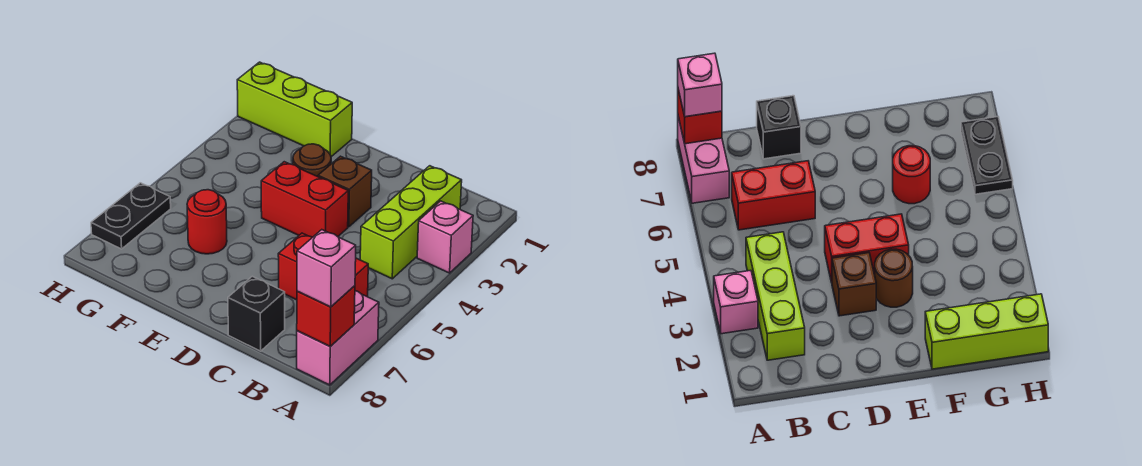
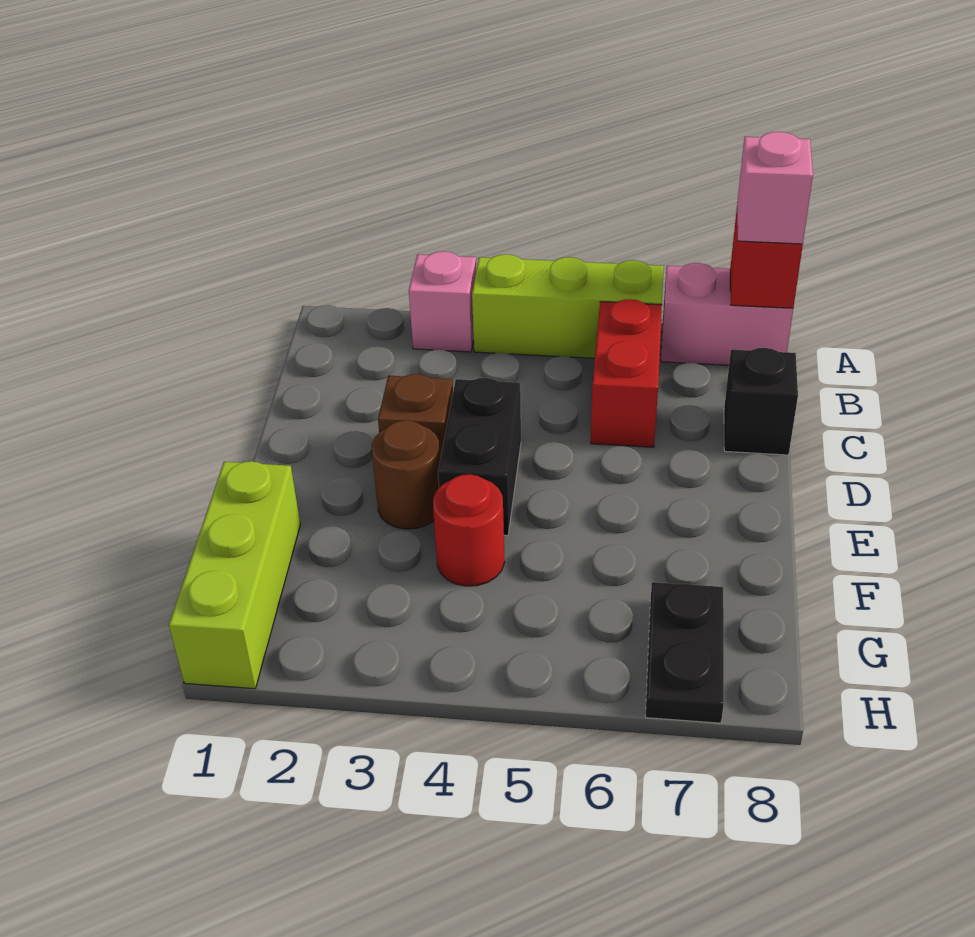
lime 1x3 brick [360,166,462,279] -> lime 1x3 brick moved to [472,254,664,358]
red 1x2 brick [261,162,348,237] -> black 1x2 brick [438,378,521,536]
red 1x1 round brick [187,190,227,254] -> red 1x1 round brick moved to [433,474,505,586]
black 1x2 plate [91,183,171,249] -> black 1x2 plate turned to [645,582,724,723]

